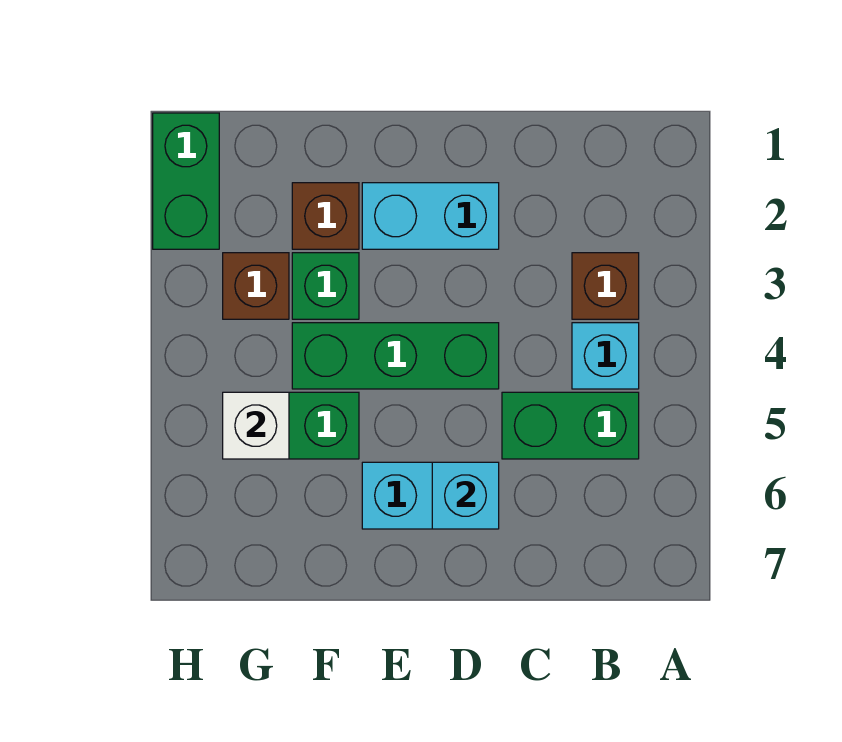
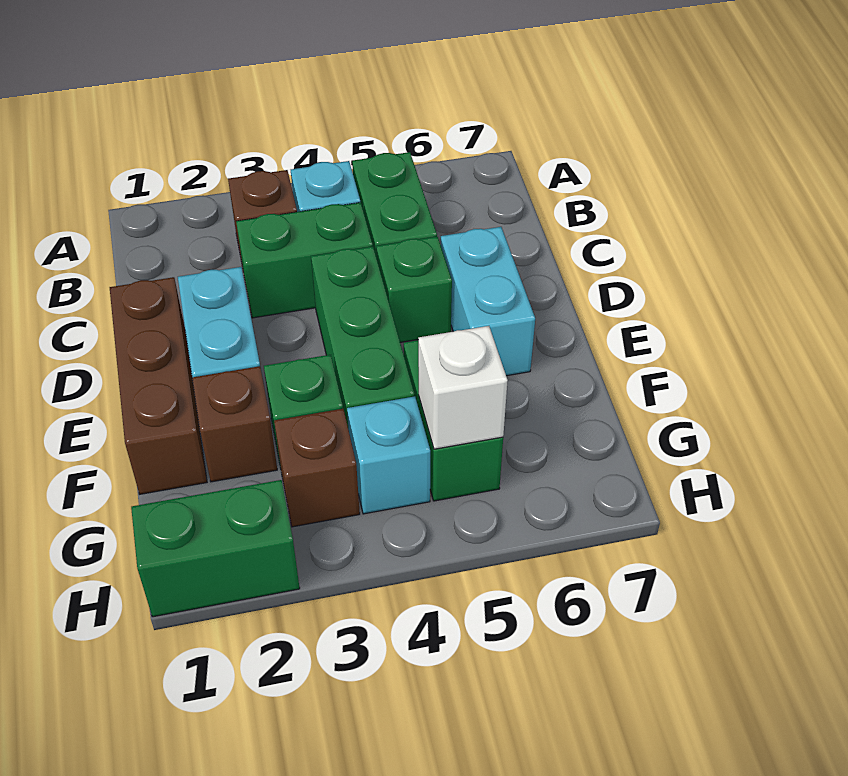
none -> green 1x2 brick [236,202,373,318]
none -> brown 1x3 brick [110,277,207,494]
none -> green 1x1 brick [376,237,452,342]
cyan 1x1 brick [432,462,499,529] -> cyan 1x1 brick moved to [347,396,430,514]

